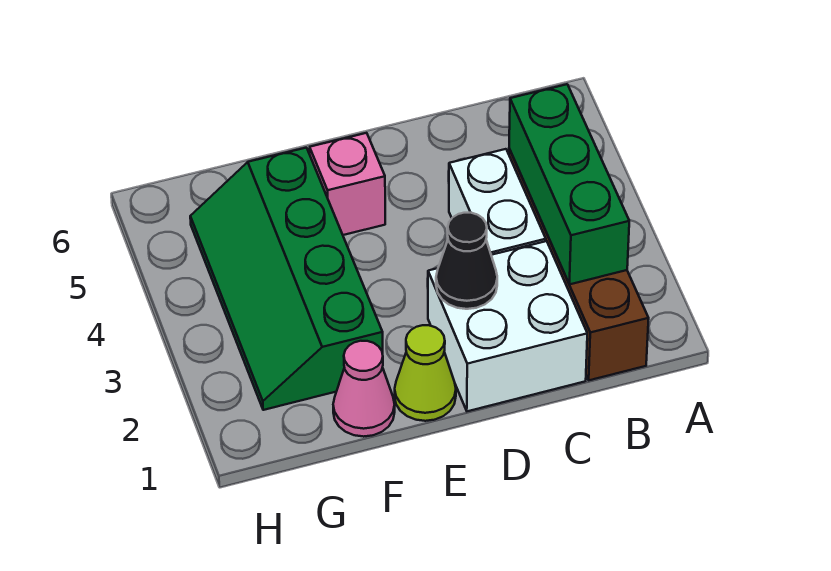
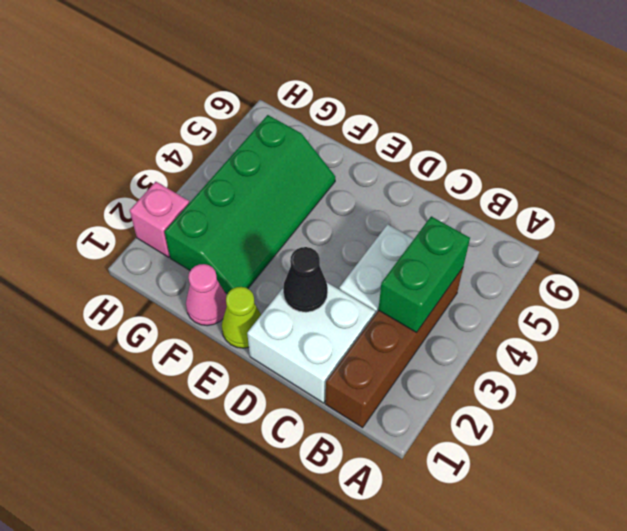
green 1x3 brick [509,84,629,284] -> green 1x2 brick [378,216,470,333]
pink 1x1 brick [310,133,385,235] -> pink 1x1 brick moved to [130,182,189,257]
green 2x4 slope [190,148,383,410] -> green 2x4 slope turned to [165,115,335,294]

